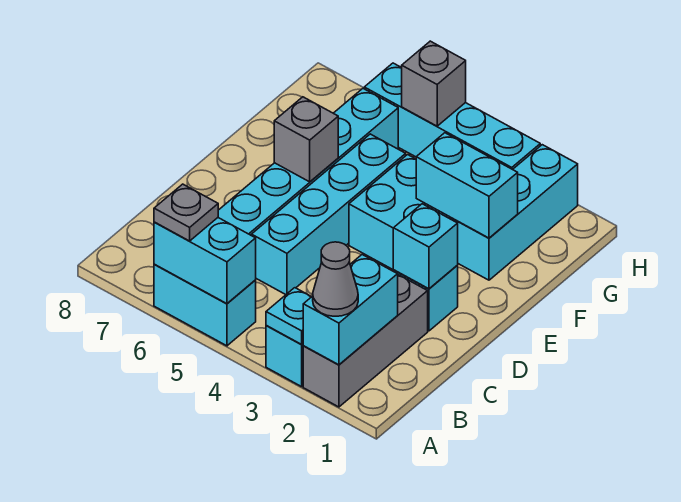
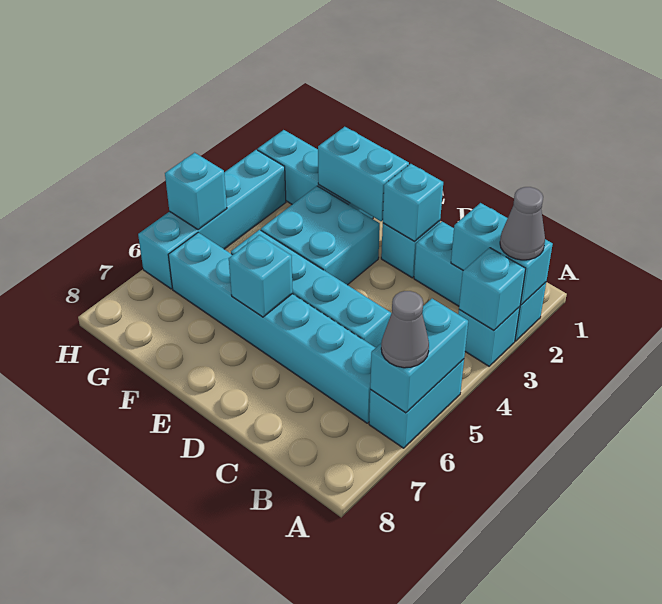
grey 1x3 brick [303,275,428,407] -> cyan 1x3 brick [414,222,546,341]
cyan 1x1 plate [266,288,311,344] -> cyan 1x1 brick [459,248,525,330]
grey 1x1 plate [154,184,218,241] -> grey 1x1 cone [381,291,429,368]
grey 1x1 brick [274,97,338,182] -> cyan 1x1 brick [229,235,293,317]
cyan 1x2 brick [416,133,518,238] -> cyan 1x2 brick turned to [318,127,409,221]
grey 1x1 brick [402,41,466,126] -> cyan 1x1 brick [165,153,227,230]

